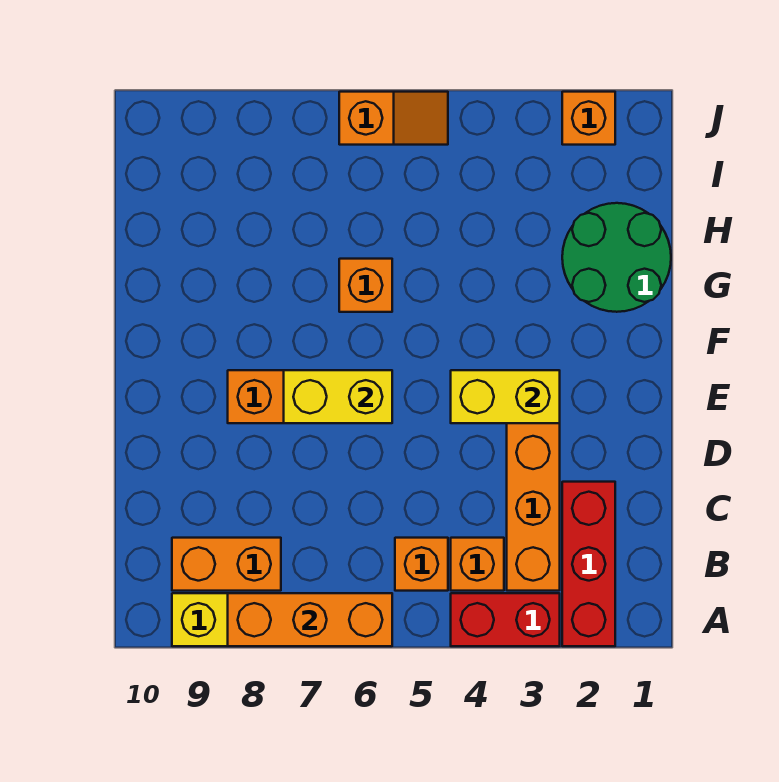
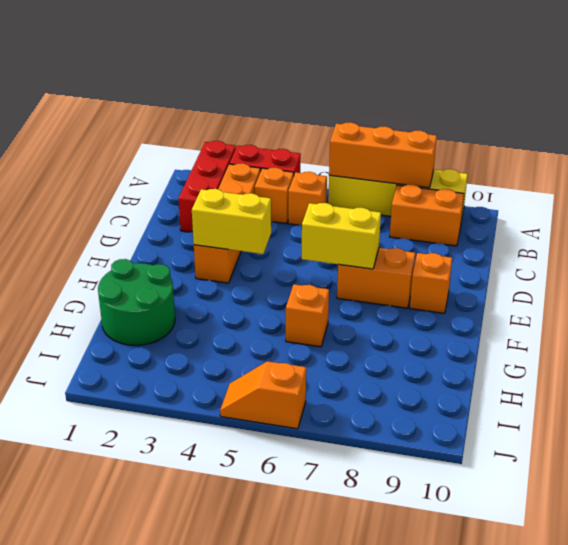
orange 1x1 brick [562,92,615,145] -> orange 1x1 brick moved to [410,253,452,313]

